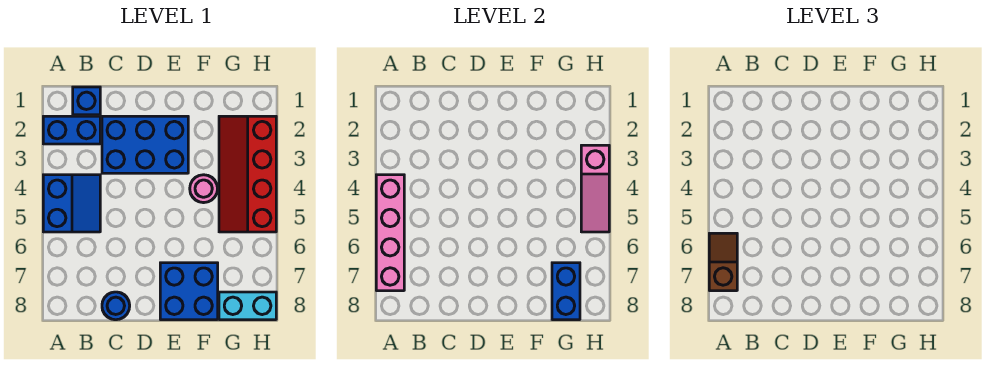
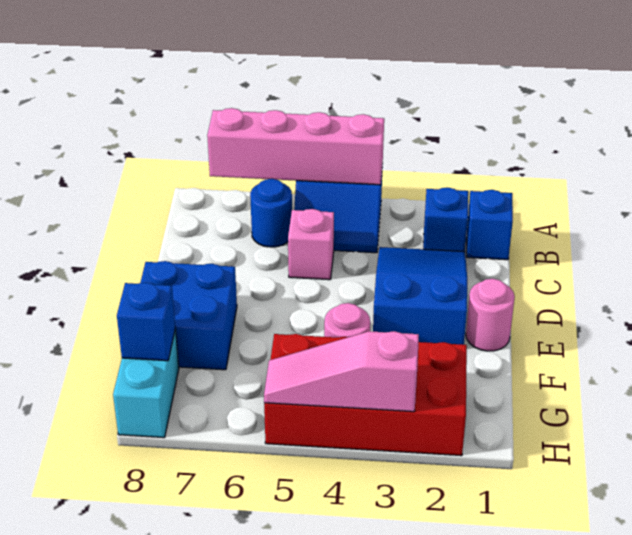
blue 1x2 brick [43,116,100,144] -> blue 1x1 brick [423,188,468,252]
brown 1x2 slope [709,233,737,291] -> none
blue 2x3 brick [102,116,188,173] -> blue 2x3 slope [373,247,467,345]
none -> pink 1x1 brick [288,209,334,280]
blue 1x1 round brick [102,292,130,320] -> blue 1x1 round brick moved to [250,179,292,247]
none -> pink 1x1 round brick [466,279,515,351]
red 2x4 slope [219,116,276,232] -> red 2x4 brick [264,334,467,456]
blue 1x2 brick [552,263,580,320] -> blue 1x1 brick [117,283,175,361]

